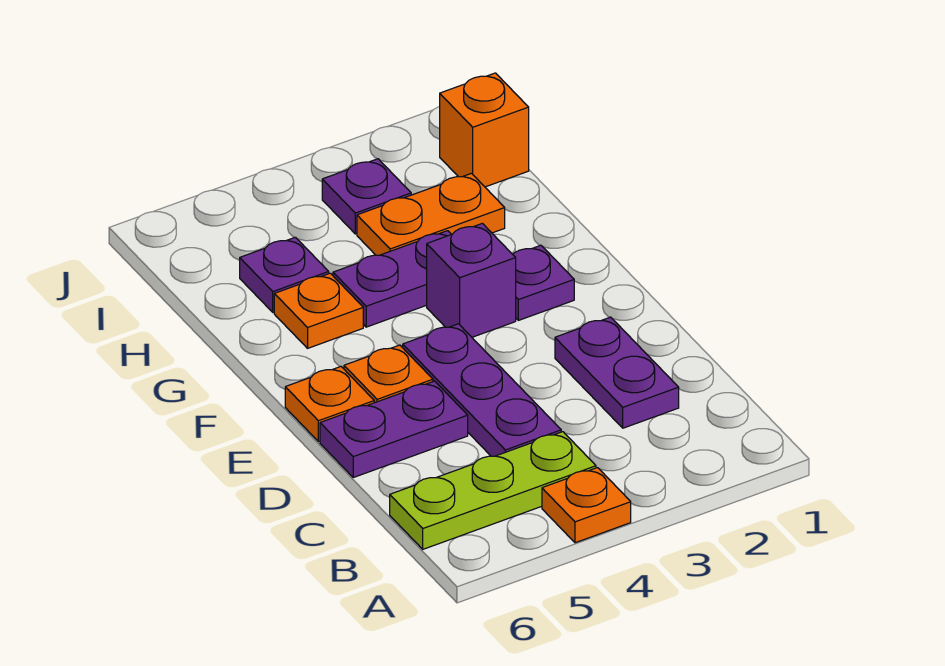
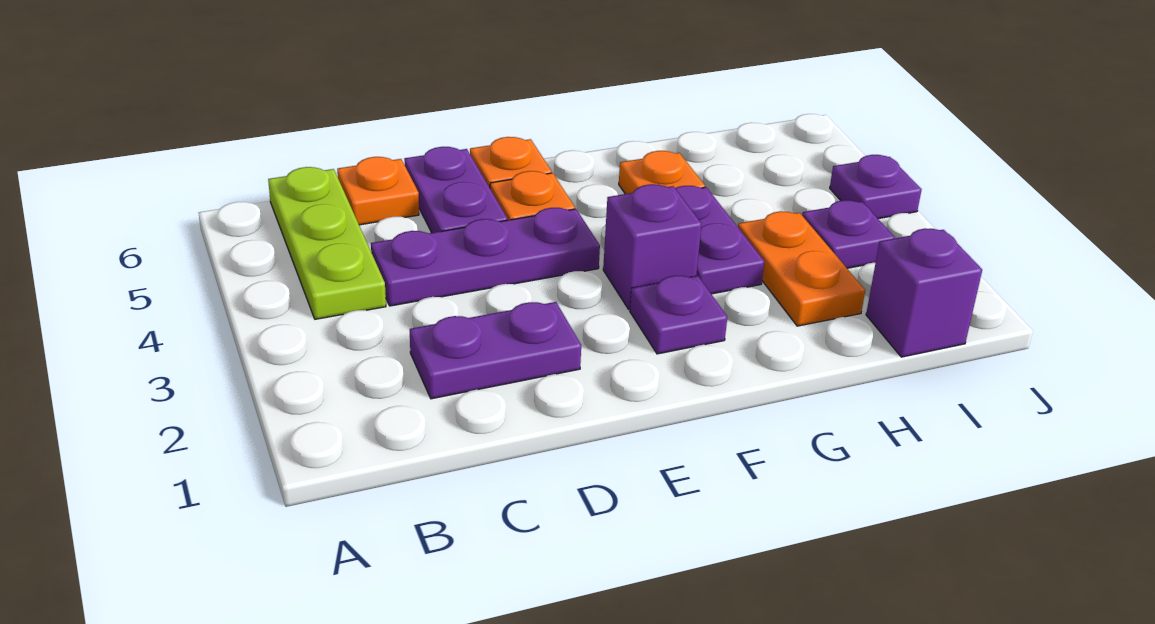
orange 1x1 plate [542,468,631,543] -> orange 1x1 plate moved to [337,157,419,225]
purple 1x1 plate [240,237,329,312] -> purple 1x1 plate moved to [830,155,922,219]
orange 1x1 brick [440,73,529,187] -> purple 1x1 brick [866,229,982,357]

